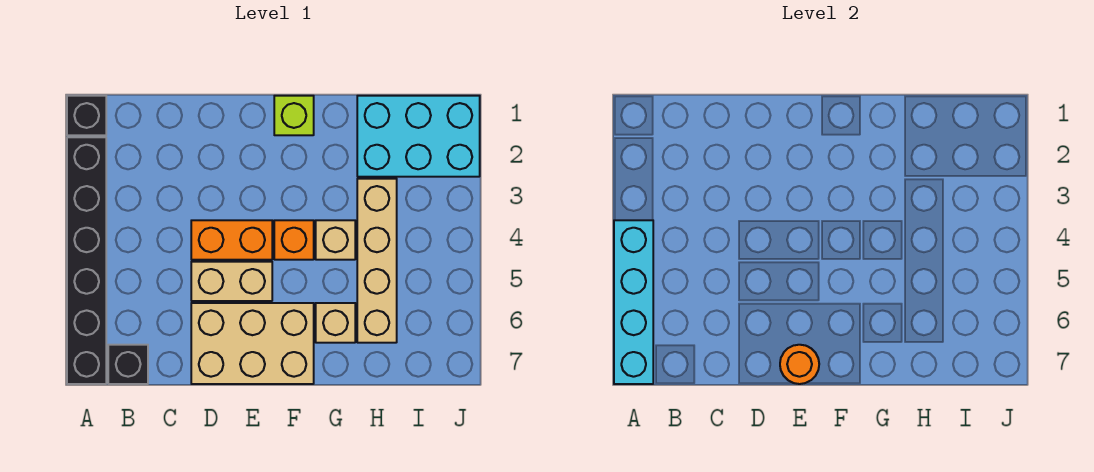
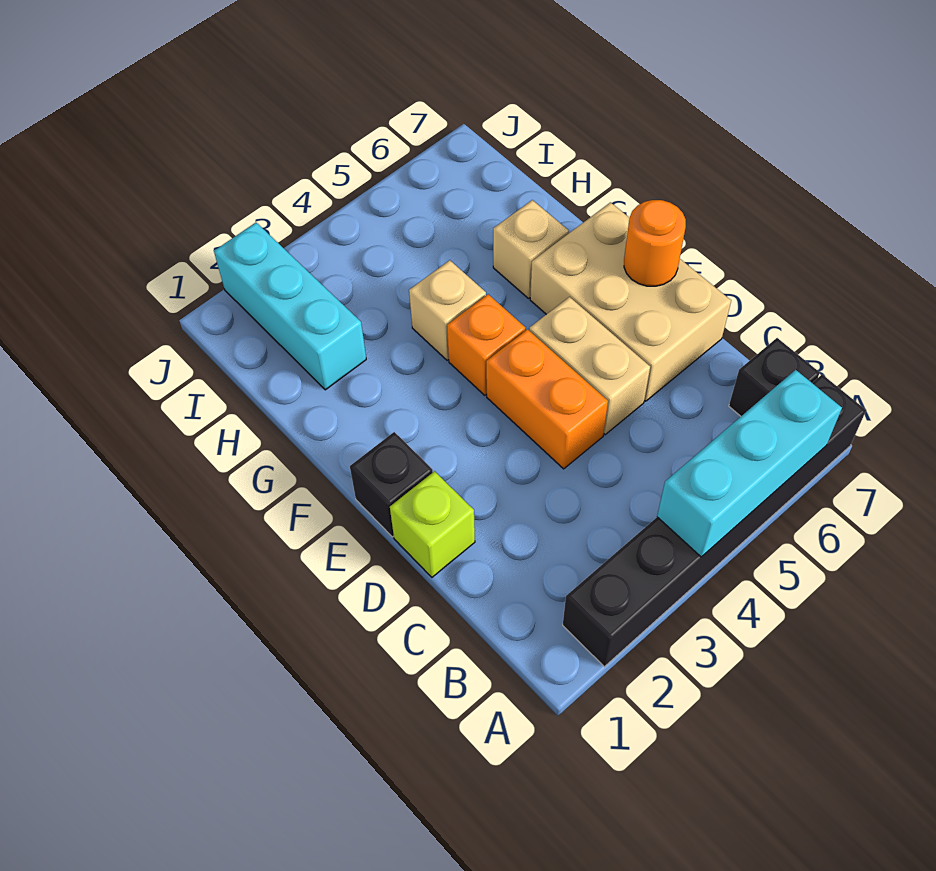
black 1x1 brick [67,96,106,135] -> black 1x1 brick moved to [350,432,433,537]
cyan 1x4 brick [614,220,653,384] -> cyan 1x3 brick [657,370,842,557]
lime 1x1 brick [274,96,314,135] -> lime 1x1 brick moved to [390,471,475,577]
cyan 2x3 brick [357,96,480,177] -> cyan 1x3 brick [214,223,366,390]
tan 1x4 brick [357,179,397,343] -> none

